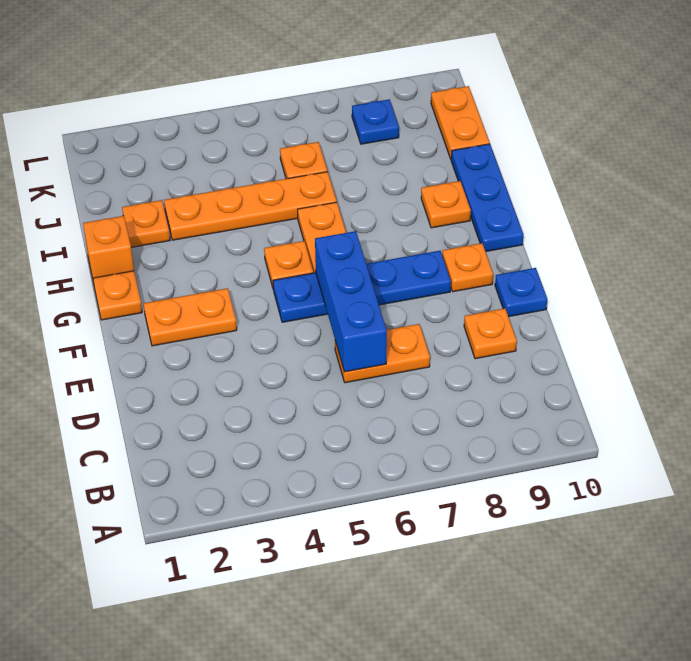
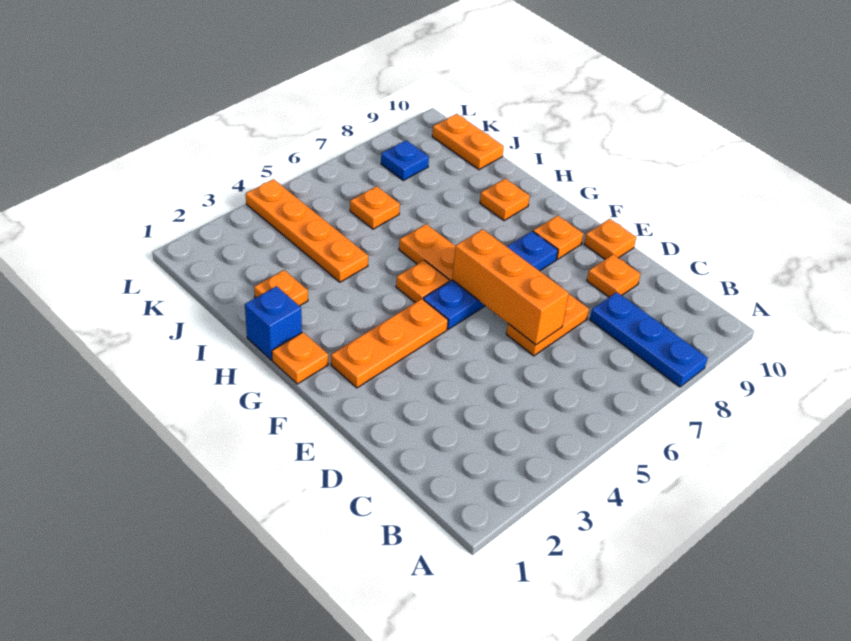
blue 1x3 brick [315,231,387,372] -> orange 1x3 brick [452,229,569,345]
blue 1x1 plate [495,268,547,317] -> orange 1x1 plate [584,219,636,259]
orange 1x2 plate [144,288,237,346] -> orange 1x3 plate [331,299,448,388]
blue 1x3 plate [451,144,523,252] -> blue 1x3 plate moved to [590,292,708,387]
orange 1x1 brick [83,216,134,283] -> blue 1x1 brick [245,286,302,360]
orange 1x4 plate [164,172,337,240] -> orange 1x4 plate turned to [246,179,368,282]

